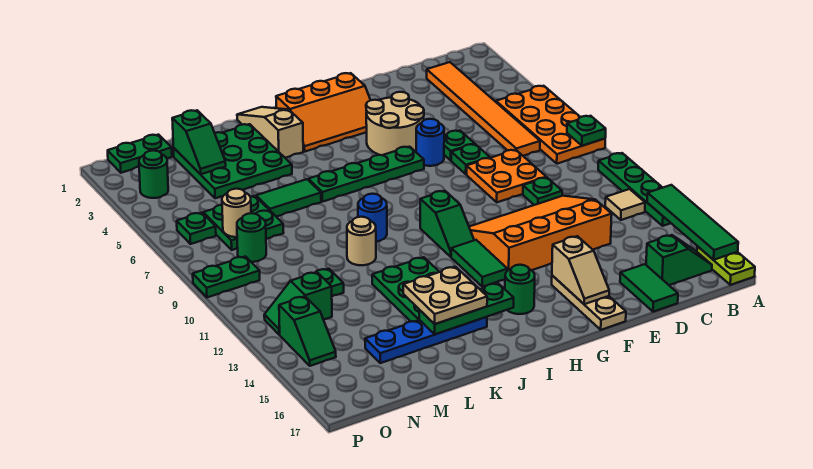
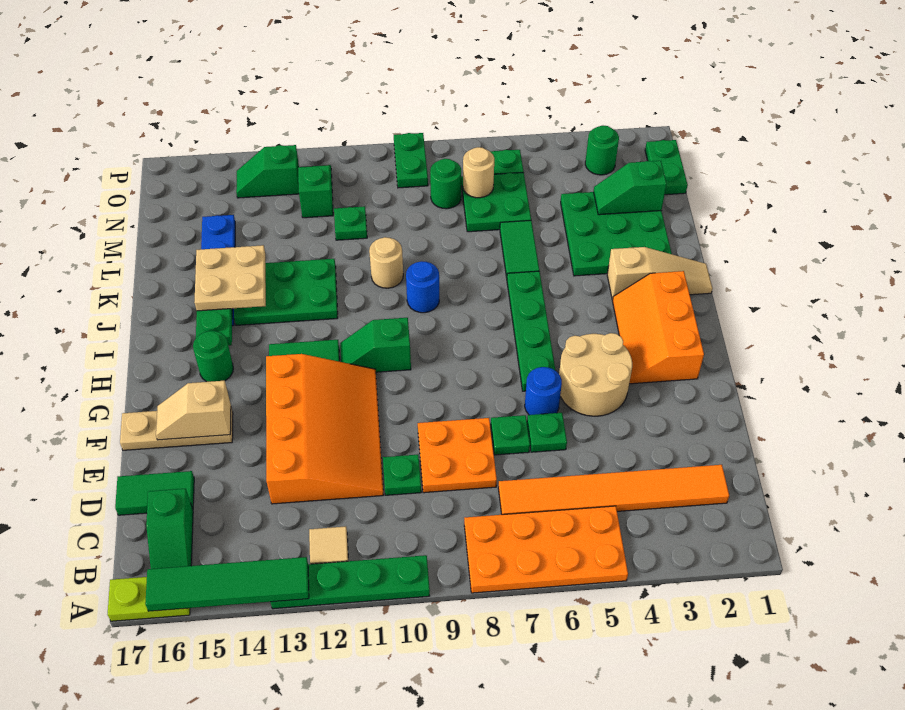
green 1x1 plate [567,116,606,146] -> none

